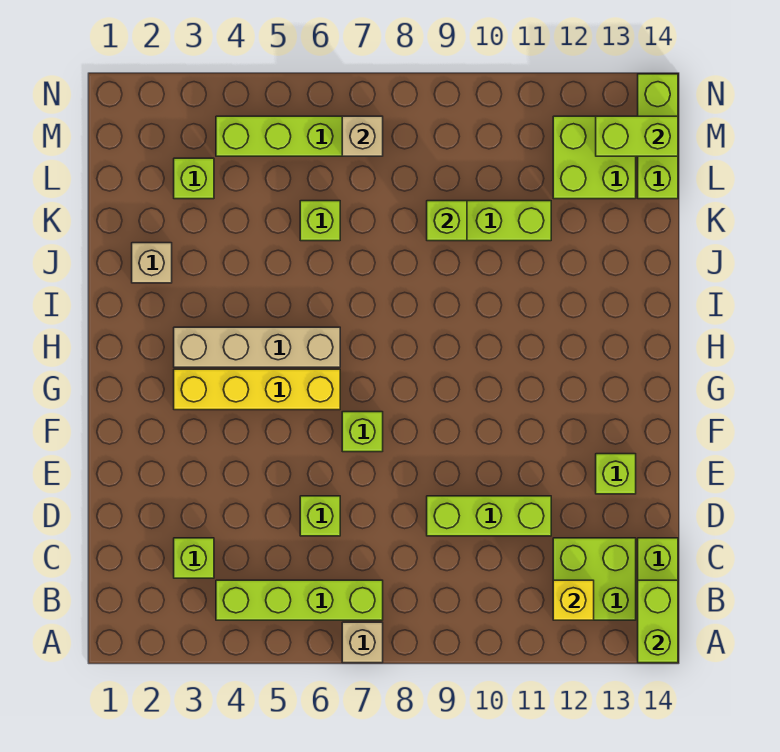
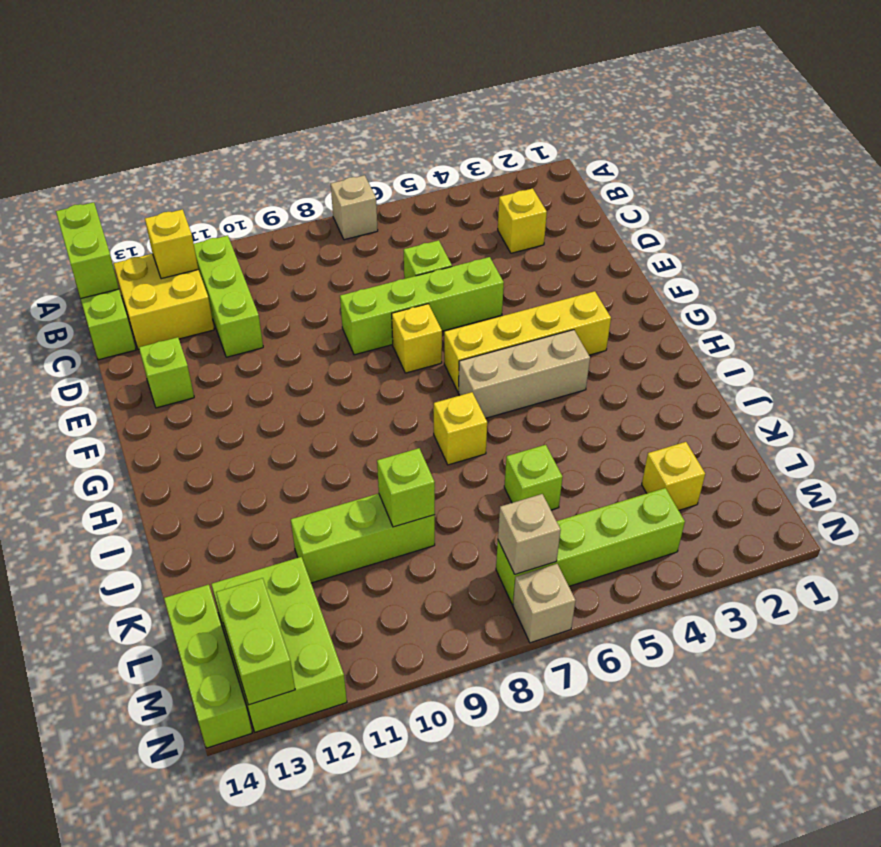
lime 1x4 brick [216,580,383,620] -> lime 1x4 brick moved to [340,257,504,355]
lime 2x2 brick [553,538,636,620] -> yellow 2x2 brick [113,254,214,349]
lime 1x1 brick [174,538,214,578] -> yellow 1x1 brick [498,188,547,253]
lime 1x3 brick [427,496,551,536] -> lime 1x3 brick turned to [194,235,263,357]
lime 1x1 brick [342,412,383,452] -> yellow 1x1 brick [392,304,442,373]
tan 1x4 brick [174,327,340,367] -> tan 1x3 brick [458,330,590,418]
none -> yellow 1x1 brick [434,392,487,465]
tan 1x1 brick [132,243,172,283] -> tan 1x1 brick moved to [513,564,576,643]
lime 1x1 brick [174,158,214,199] -> yellow 1x1 brick [642,442,705,510]
lime 2x2 brick [553,116,636,199] -> lime 2x3 brick [211,557,347,732]
lime 1x2 brick [596,116,678,156] -> lime 1x2 brick turned to [216,578,295,705]

